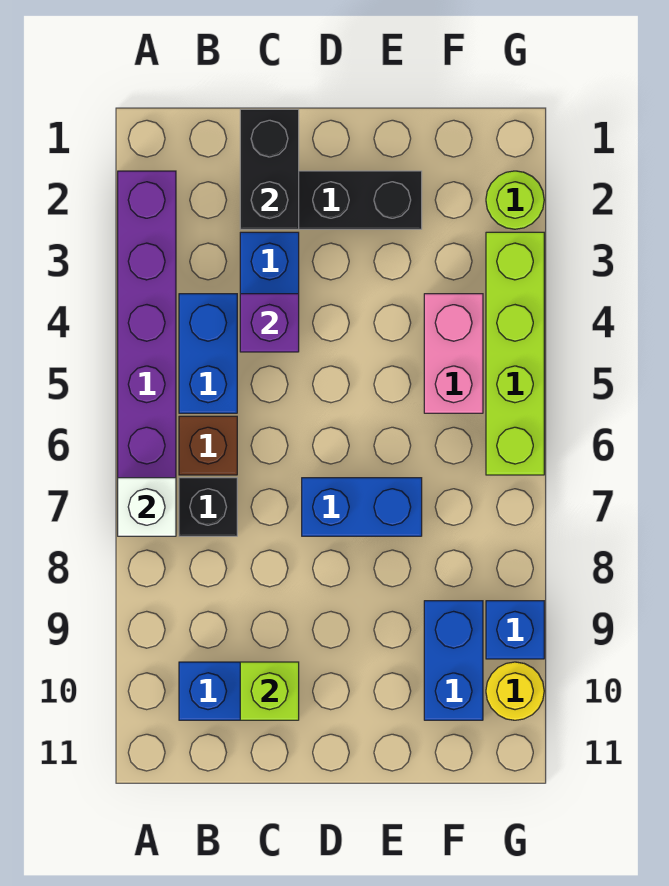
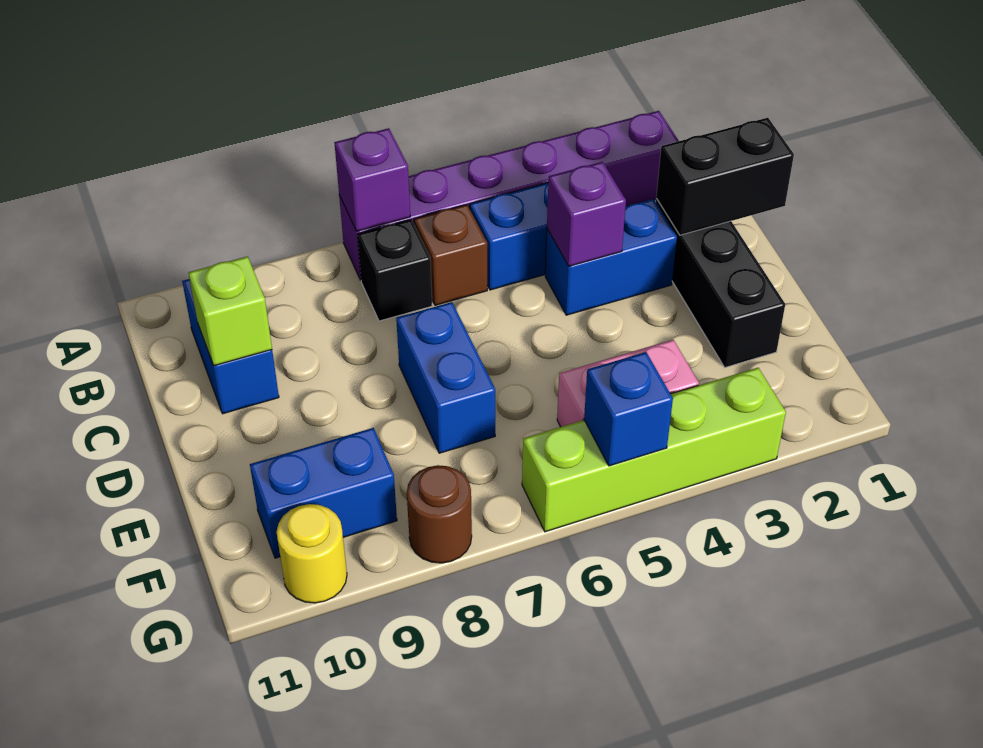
white 1x1 brick [118,478,176,536] -> purple 1x1 brick [334,128,410,231]
lime 1x1 round brick [486,171,544,229] -> none
none -> brown 1x1 round brick [407,465,472,563]
blue 1x1 brick [486,601,544,659] -> blue 1x1 brick moved to [584,352,673,466]

